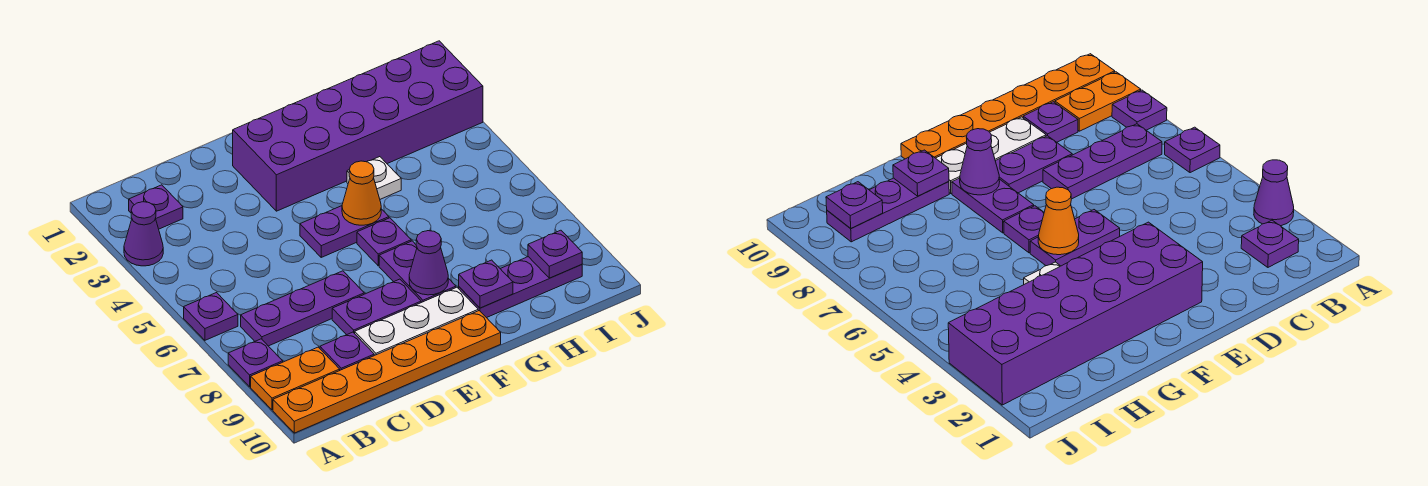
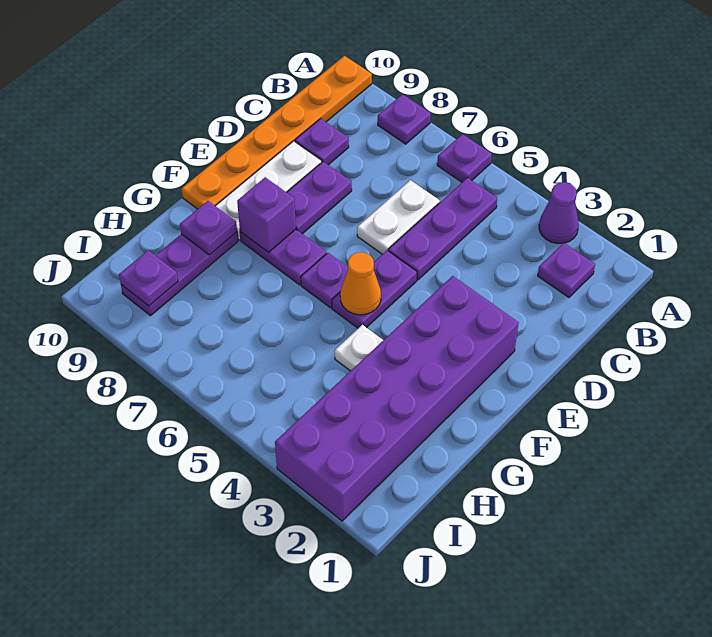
orange 1x2 plate [251,347,340,410] -> none
purple 1x3 plate [241,271,364,346] -> purple 1x3 plate moved to [388,178,497,280]
none -> white 1x2 plate [357,180,440,254]
purple 1x1 cone [409,231,448,295] -> purple 1x1 brick [237,177,296,252]

